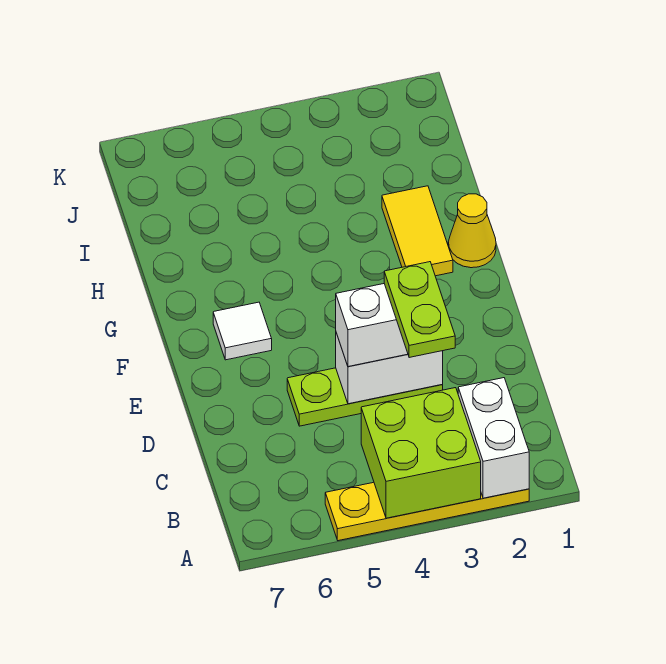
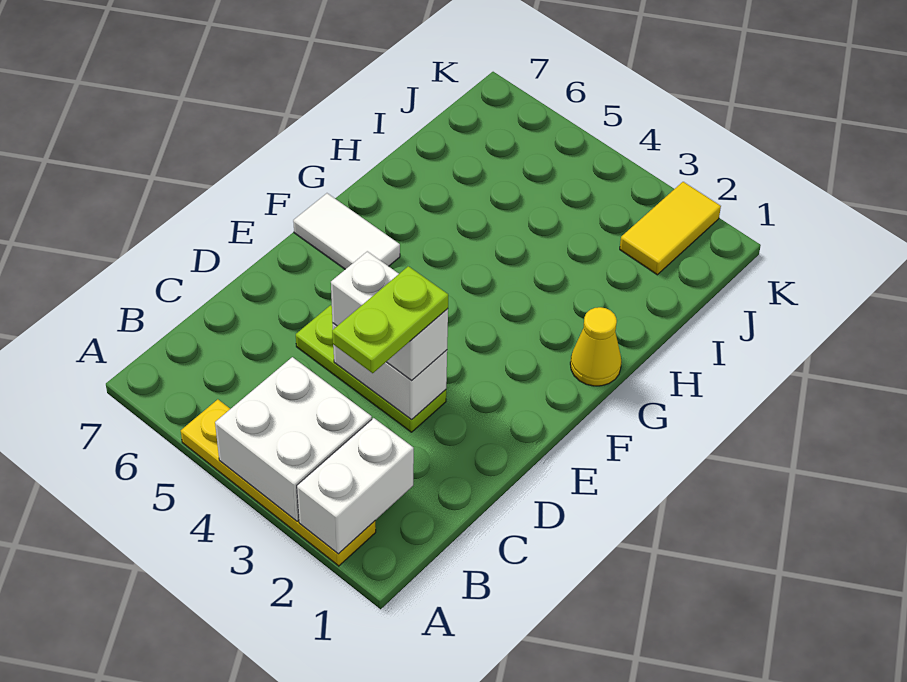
lime 2x2 brick [361,388,481,518] -> white 2x2 brick [215,357,372,521]
white 1x1 tile [213,302,272,360] -> white 1x2 tile [293,193,400,269]
yellow 1x2 tile [382,186,453,276] -> yellow 1x2 tile moved to [620,182,721,275]

